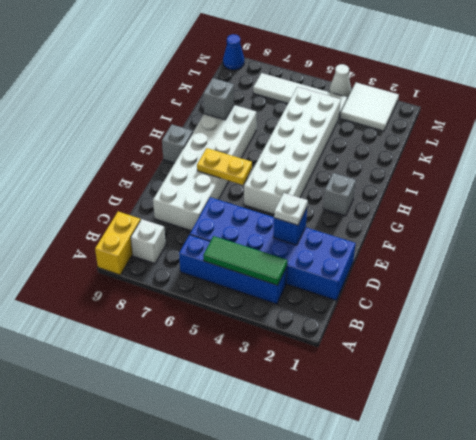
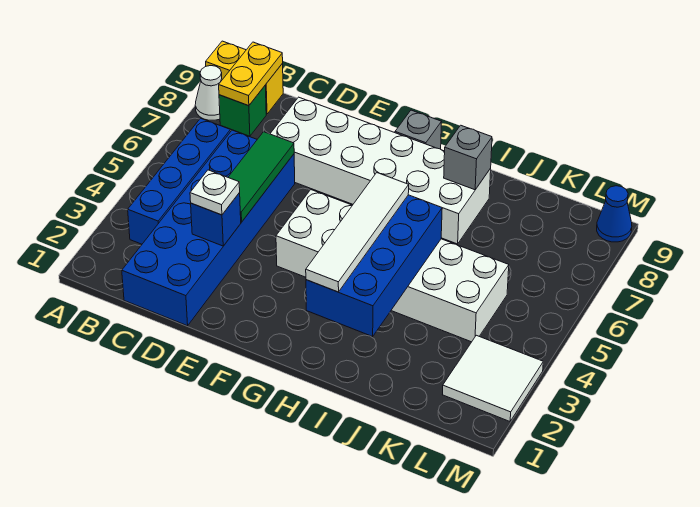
green 1x3 tile [203,236,287,285] -> green 1x3 tile moved to [228,132,294,222]
white 1x1 brick [131,219,166,263] -> green 1x1 brick [219,86,266,136]
yellow 1x2 plate [197,148,252,185] -> yellow 1x2 plate moved to [219,42,283,106]
grey 1x1 brick [323,173,356,216] -> none
none -> blue 2x4 brick [306,195,442,336]
white 1x4 tile [253,73,347,118] -> white 1x4 tile moved to [306,173,409,292]
white 1x1 cone [329,64,351,99] -> white 1x1 cone moved to [195,66,222,120]

